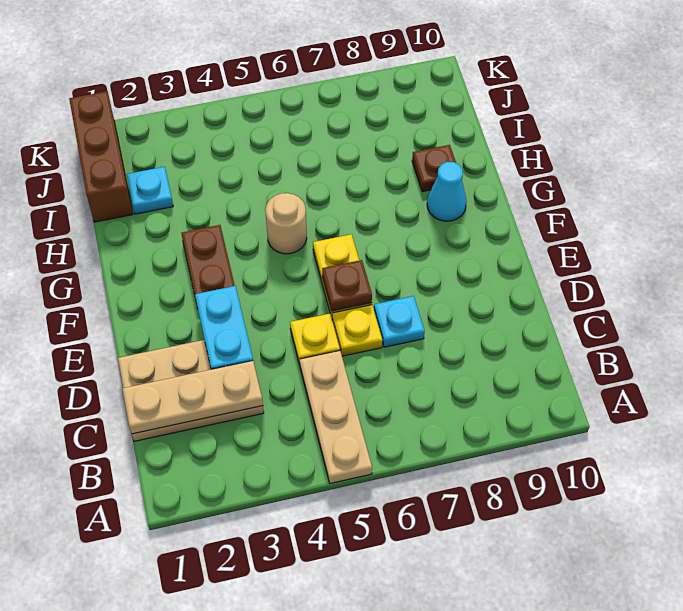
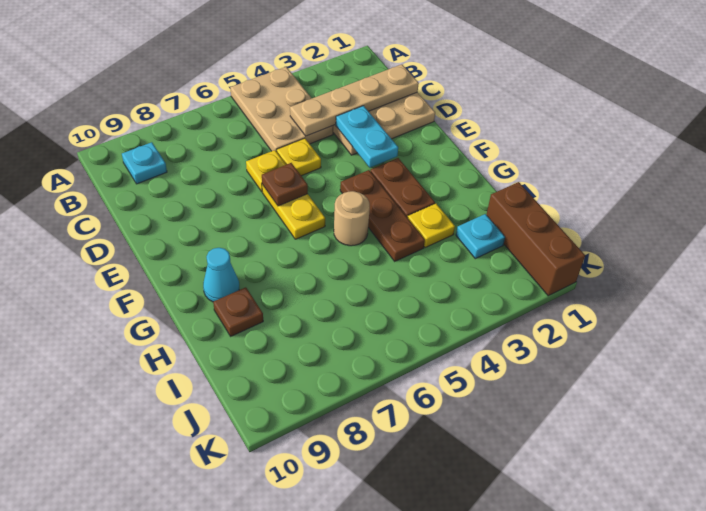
tan 1x3 plate [300,351,372,483] -> tan 2x3 plate [230,67,333,152]
tan 1x3 plate [123,361,263,434] -> tan 1x4 plate [290,64,419,136]
cyan 1x1 plate [374,296,425,347] -> cyan 1x1 plate moved to [122,142,167,184]
none -> brown 1x3 plate [340,170,425,261]
none -> yellow 1x1 plate [407,203,455,248]

